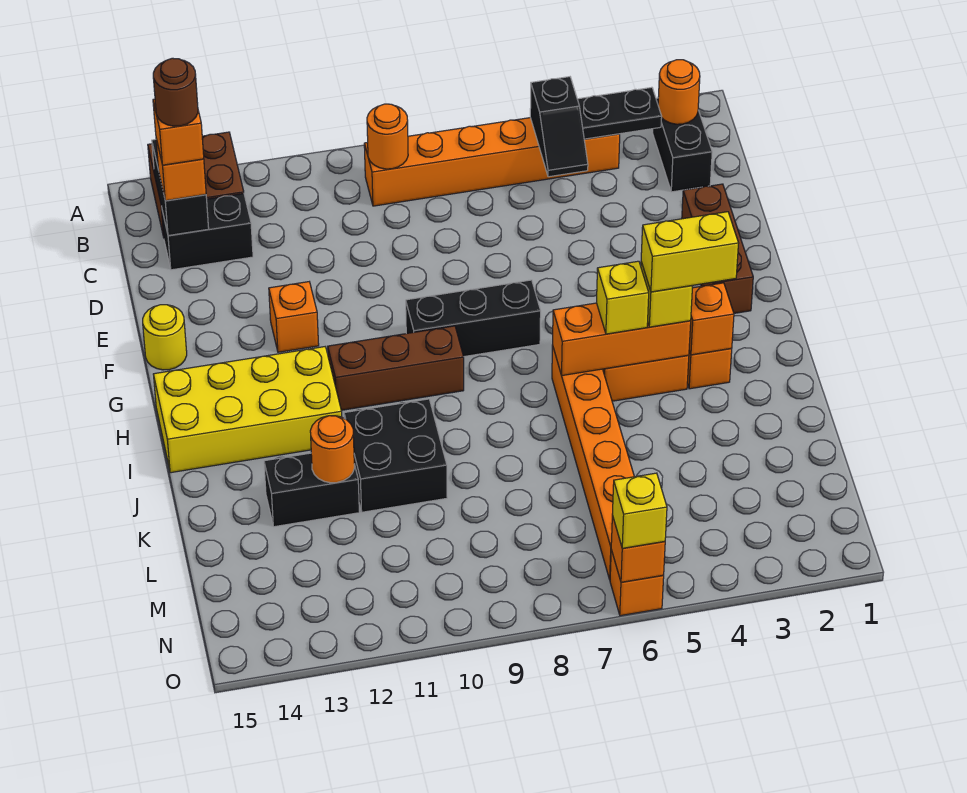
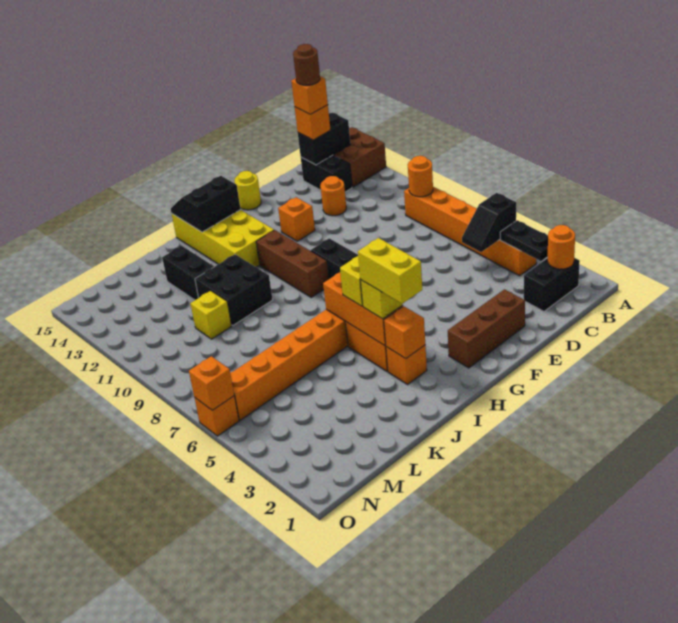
none -> black 2x2 slope [171,176,241,232]
orange 1x1 round brick [310,416,355,483] -> orange 1x1 round brick moved to [320,176,346,216]
yellow 1x1 brick [612,473,667,548] -> yellow 1x1 brick moved to [191,291,232,339]

